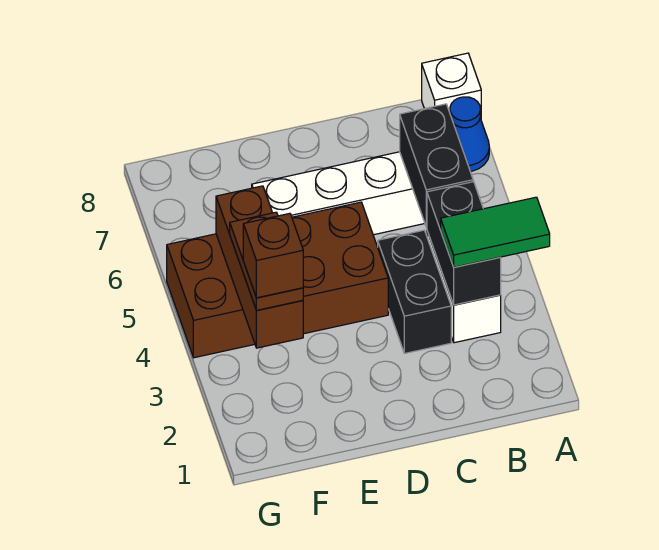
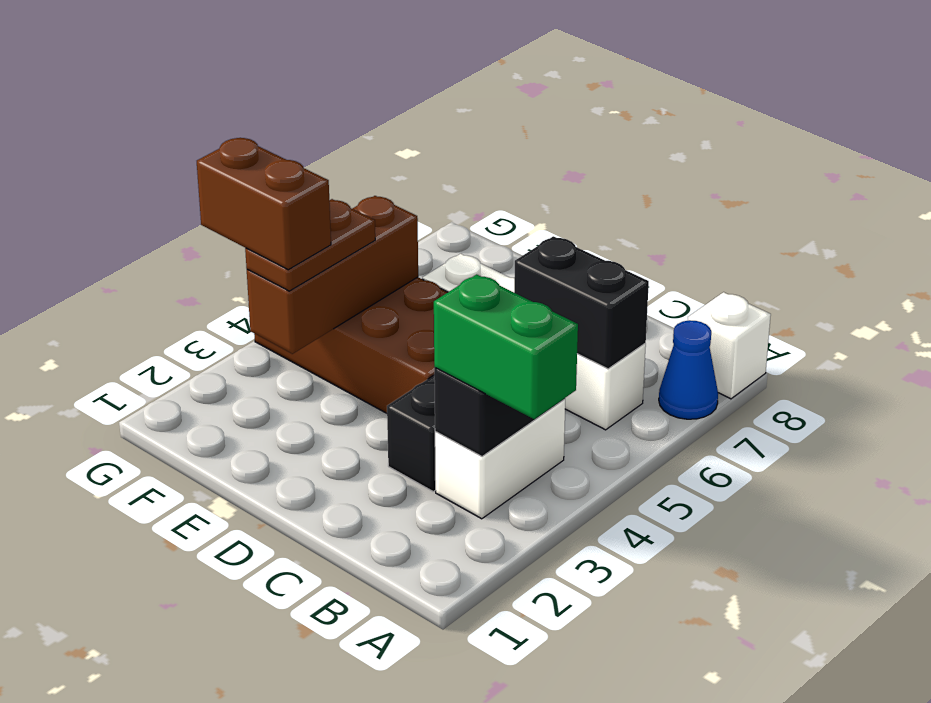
green 1x2 tile [441,197,550,267] -> green 1x2 brick [434,274,578,419]
black 1x2 brick [400,104,473,227] -> black 1x2 brick turned to [514,236,649,369]
brown 1x1 brick [243,213,303,298] -> brown 1x2 brick [197,138,331,270]

